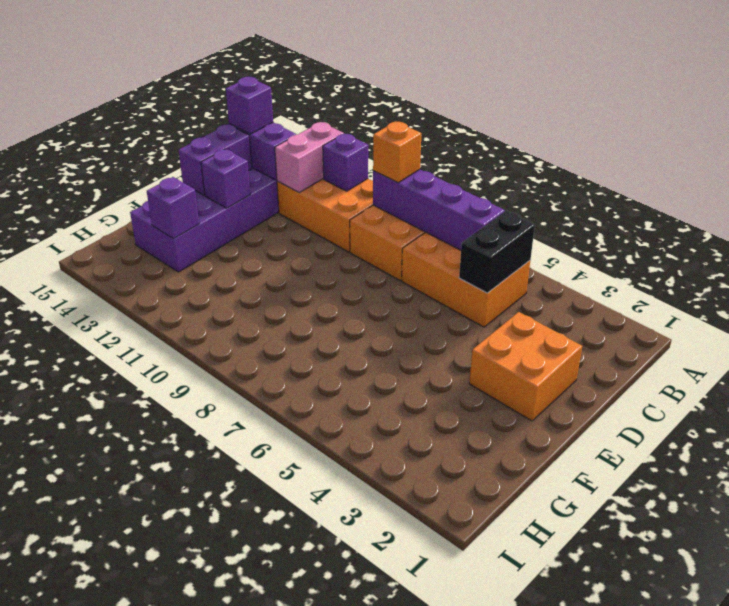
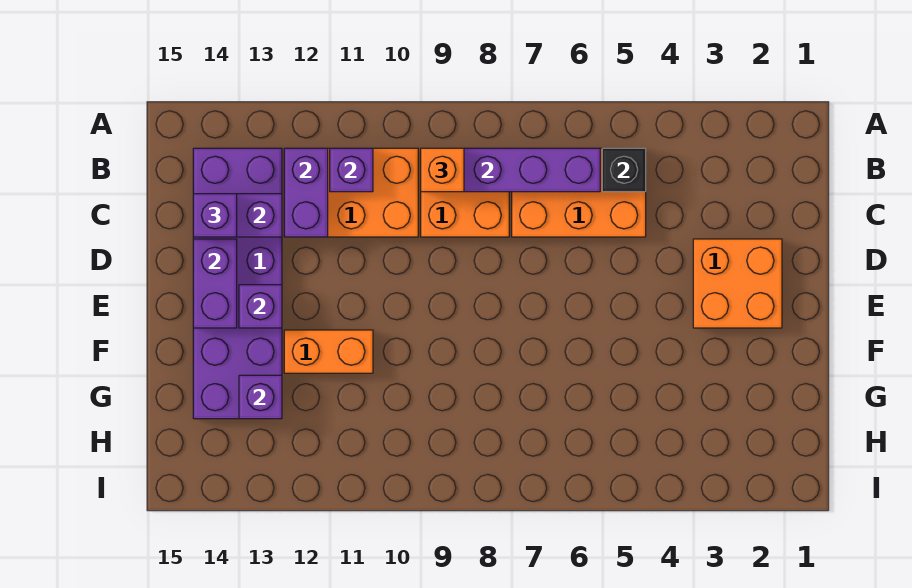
black 1x2 brick [459,211,535,293] -> black 1x1 brick [602,148,646,192]
pink 1x2 brick [275,122,344,193] -> purple 1x2 brick [284,148,328,237]
none -> orange 1x2 brick [284,330,373,373]

